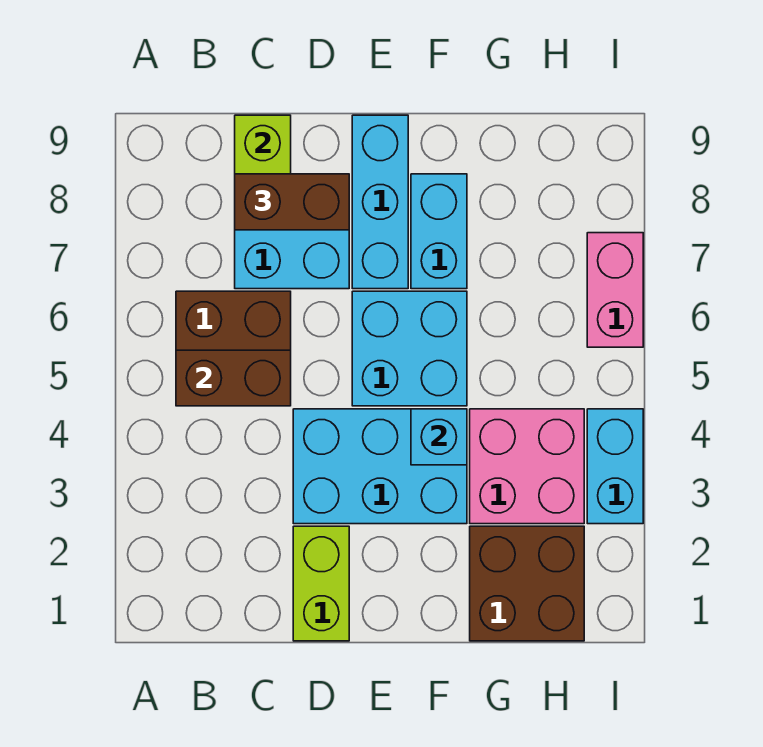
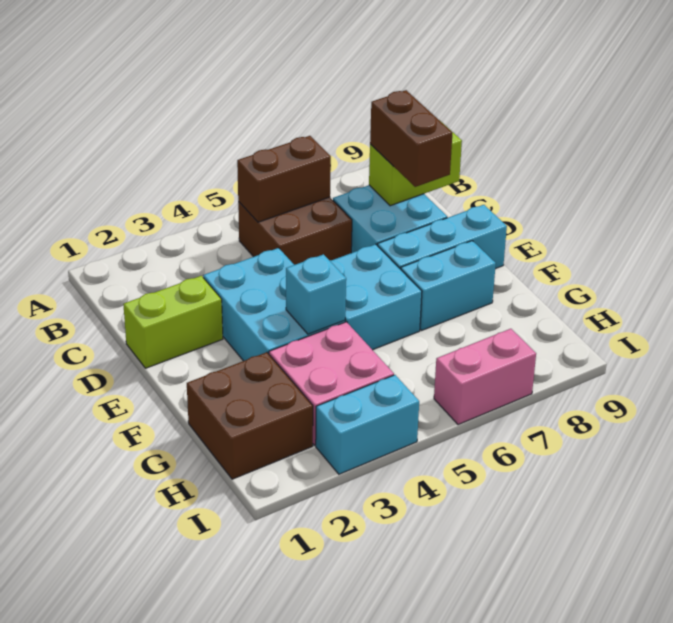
brown 1x2 brick [176,350,291,406] -> brown 1x2 brick turned to [237,136,331,222]

